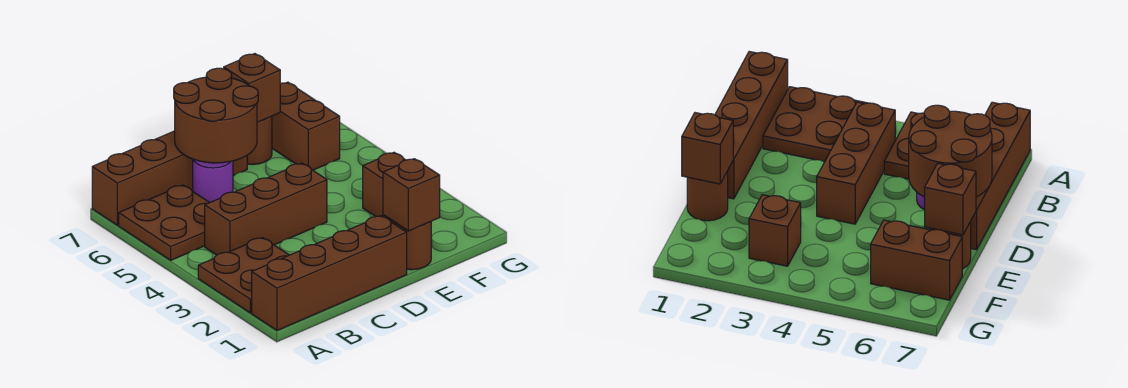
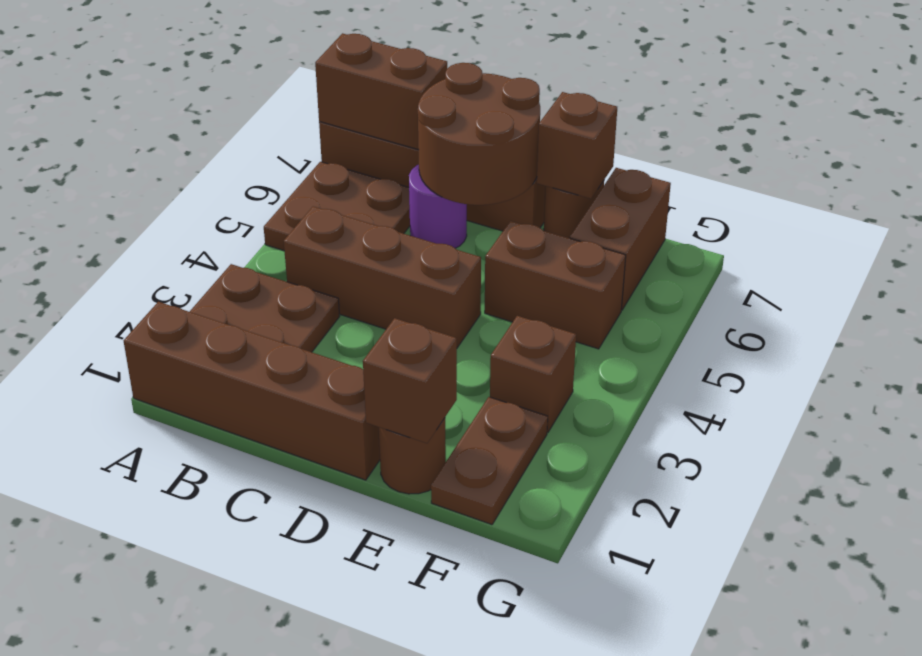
none -> brown 1x2 brick [315,33,447,150]
none -> brown 1x2 brick [485,221,626,349]
none -> brown 1x2 plate [431,397,548,525]

